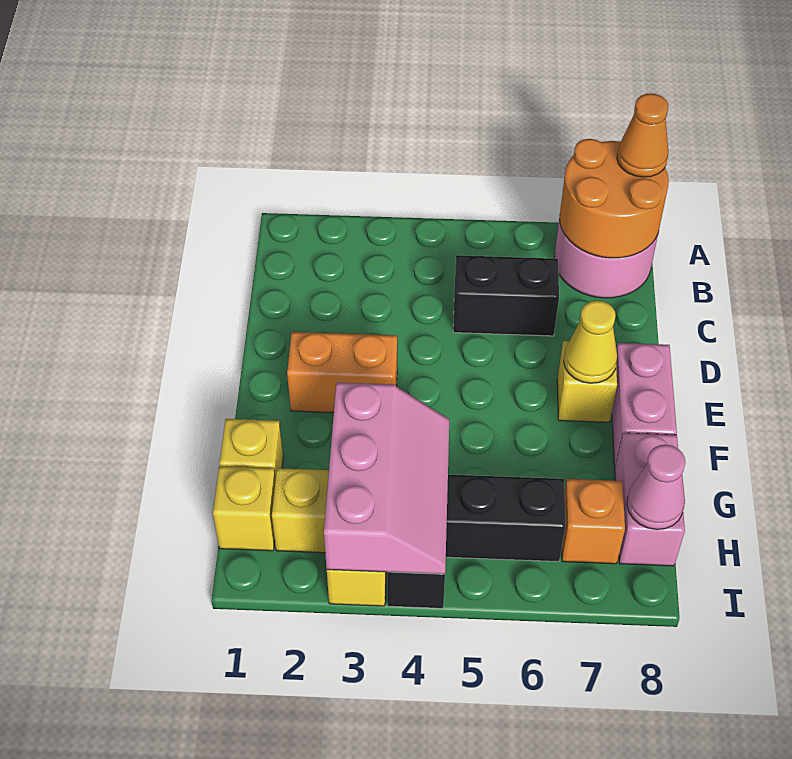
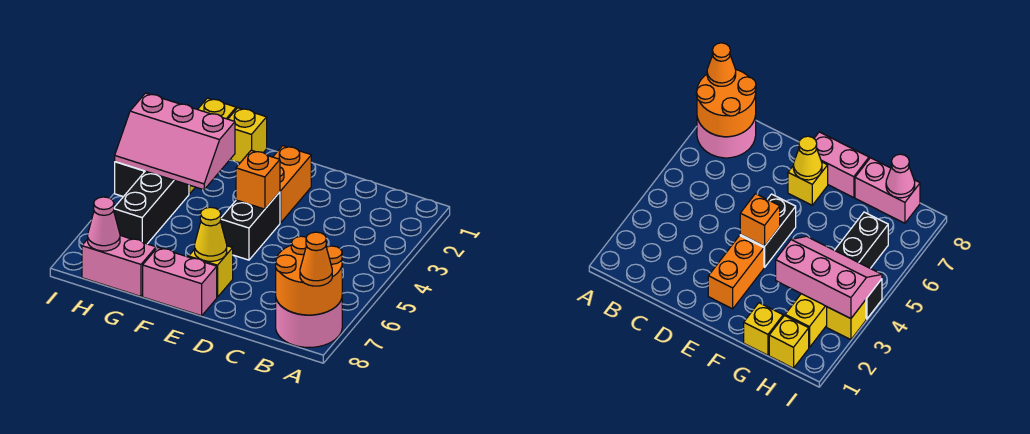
black 1x2 brick [453,255,559,336] -> black 1x2 brick moved to [220,192,280,260]
orange 1x1 brick [562,479,625,564] -> orange 1x1 brick moved to [236,150,280,209]

